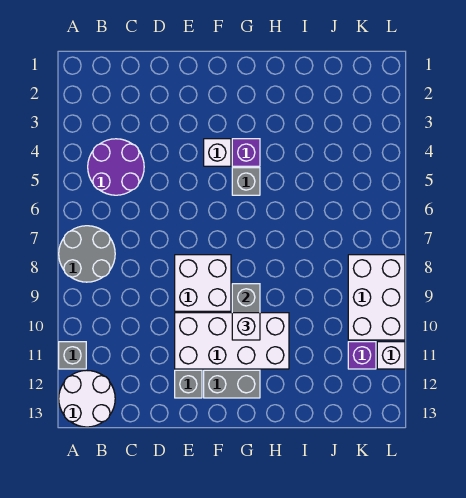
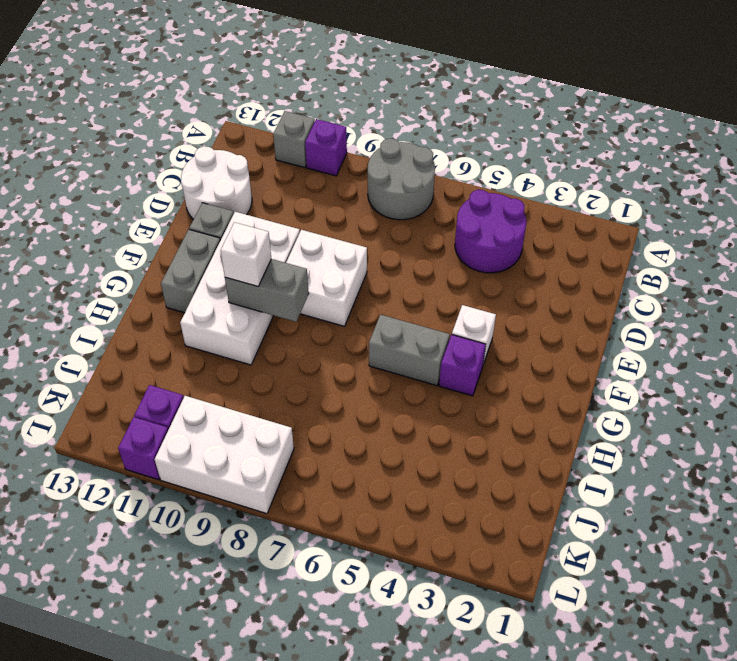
none -> purple 1x1 brick [305,119,347,176]
white 2x2 round brick [59,371,115,427] -> white 2x2 round brick moved to [181,146,252,219]
grey 1x1 brick [232,168,260,195] -> grey 1x2 brick [369,315,450,386]
white 1x1 brick [377,342,405,369] -> purple 1x1 brick [118,417,168,480]

